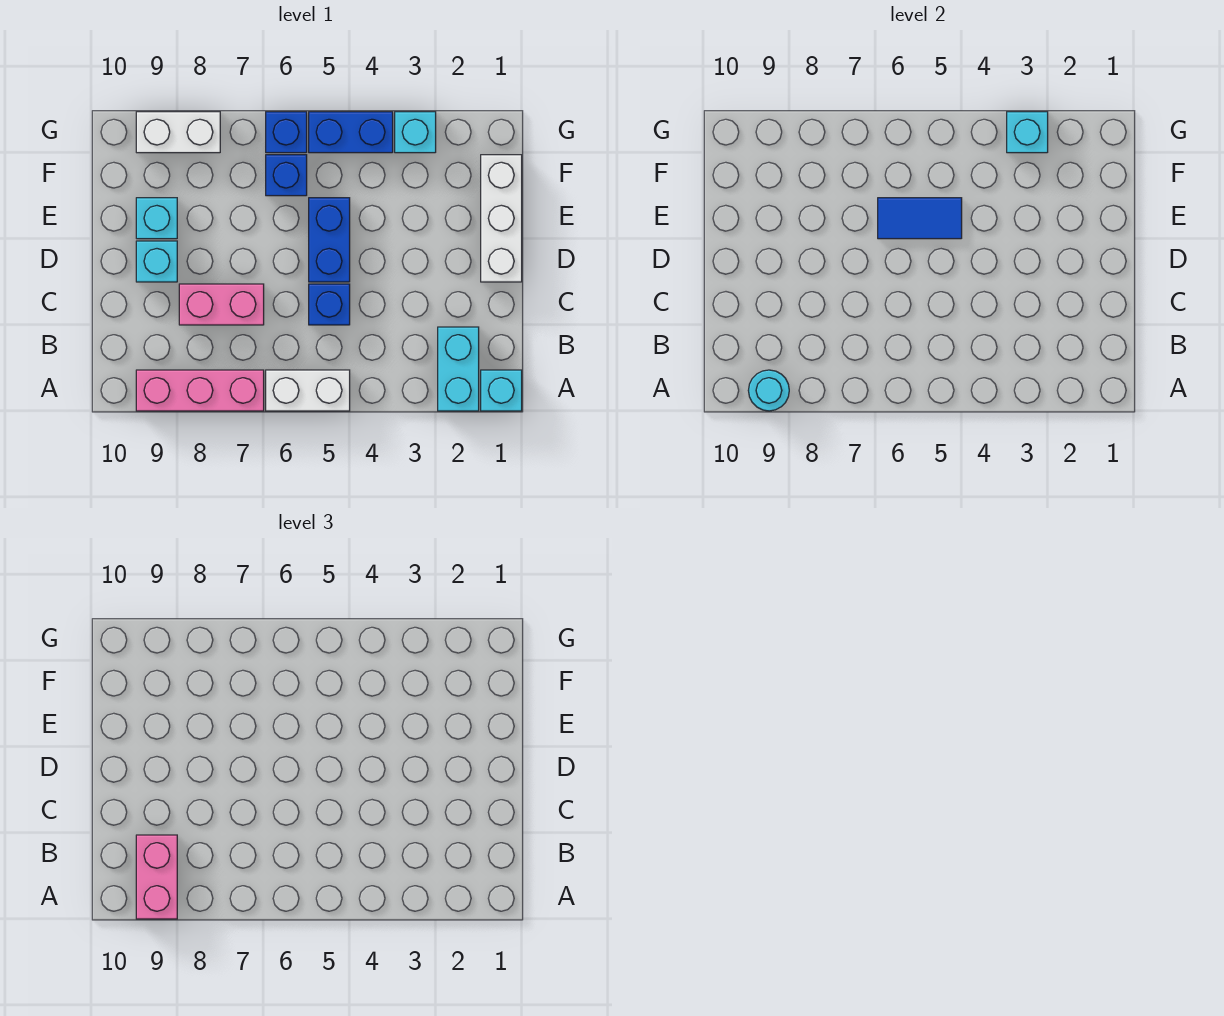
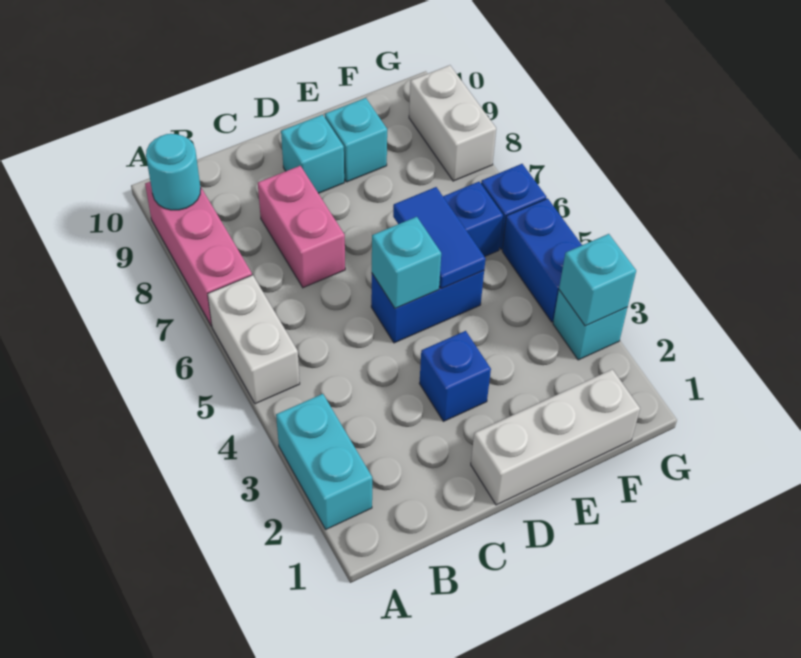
cyan 1x1 brick [481,370,522,411] -> cyan 1x1 brick moved to [372,217,441,309]
cyan 1x2 brick [438,327,479,411] -> cyan 1x2 brick turned to [276,394,372,529]
pink 1x2 brick [136,835,177,919] -> none
blue 1x1 brick [309,284,350,325] -> blue 1x1 brick moved to [419,331,491,421]

